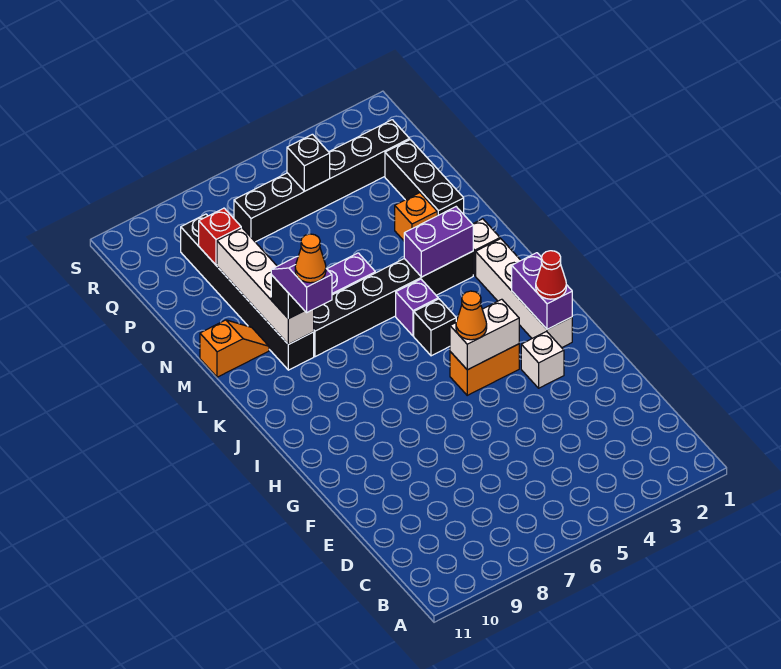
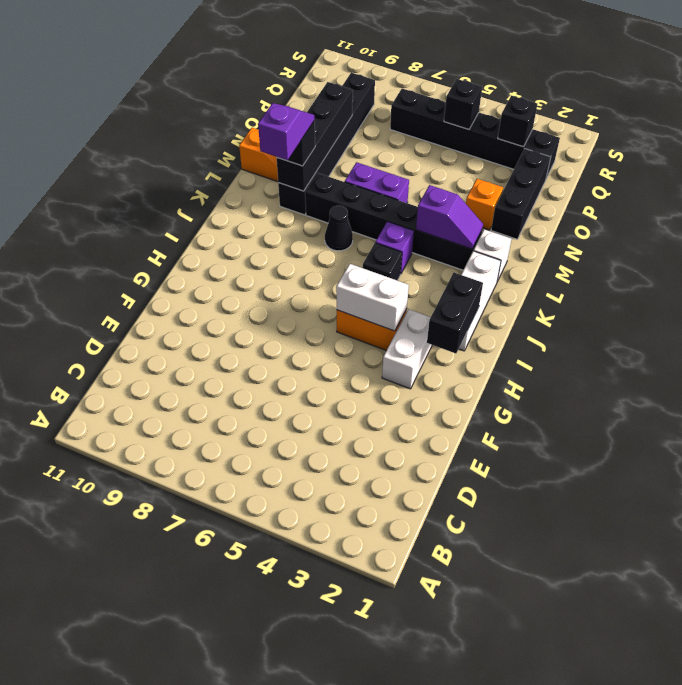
white 1x1 brick [521,331,564,388] -> white 1x2 brick [382,309,432,389]
white 1x4 brick [476,239,572,348] -> white 1x3 brick [459,251,501,351]
purple 1x2 brick [512,253,572,329] -> black 1x2 brick [427,273,483,353]
red 1x1 cone [536,251,566,299] -> none
orange 1x1 cone [456,291,487,340] -> none
none -> black 1x1 cone [325,206,353,251]
orange 1x1 cone [295,234,326,283] -> none
purple 1x2 brick [404,207,473,277] -> purple 1x2 slope [416,185,483,249]
white 1x4 brick [217,228,314,344] -> black 1x4 brick [277,82,353,191]
red 1x1 brick [199,208,241,265] -> none
none -> black 1x1 brick [498,95,537,147]

